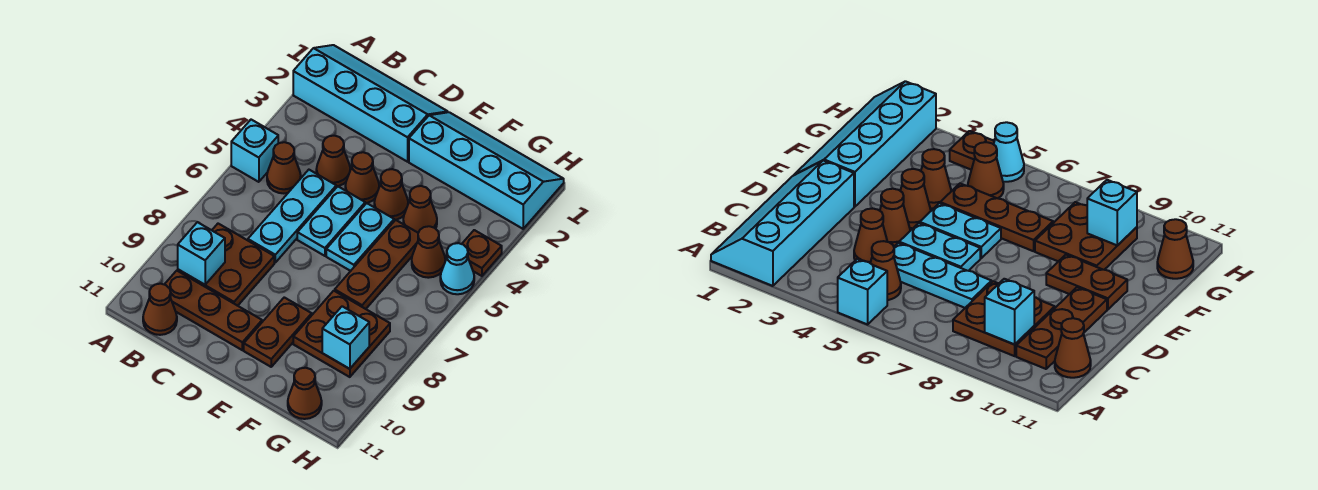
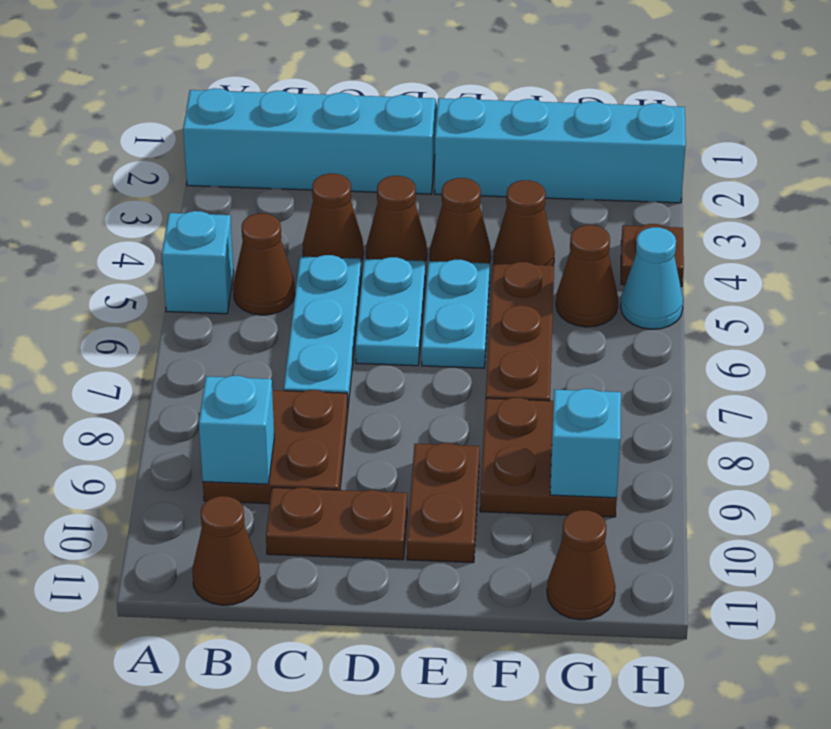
brown 1x3 plate [164,271,262,350] -> brown 1x2 plate [266,487,407,560]

